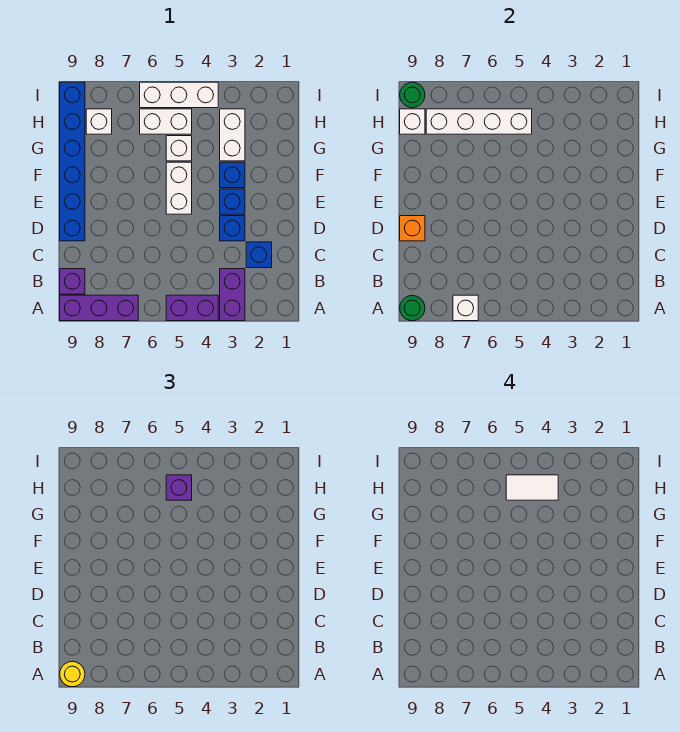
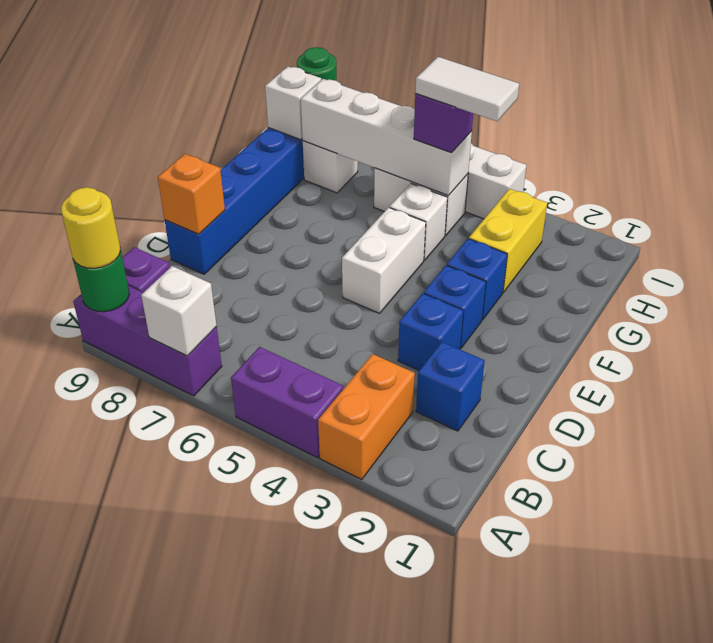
purple 1x2 brick [220,269,245,321] -> orange 1x2 brick [318,354,415,479]
white 1x2 brick [220,109,245,161] -> yellow 1x2 brick [469,189,547,292]

